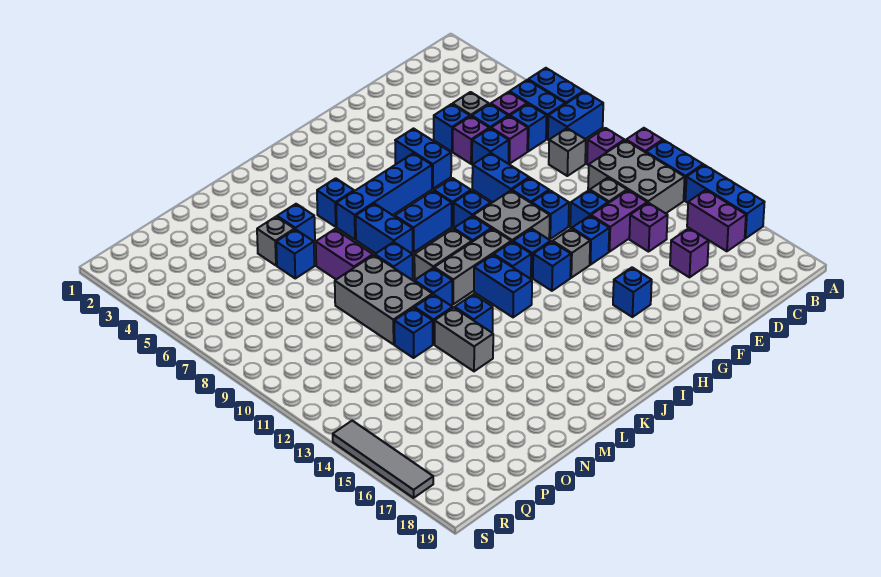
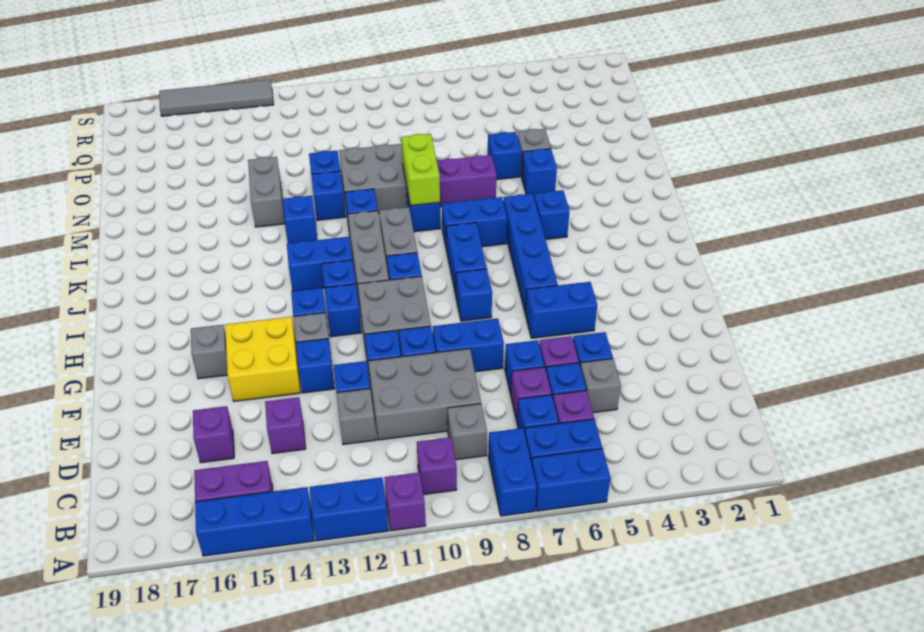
grey 2x3 brick [588,140,685,213] -> grey 2x3 brick moved to [368,349,481,440]
purple 1x2 brick [591,190,647,252] -> none
none -> yellow 2x2 brick [225,317,300,401]
blue 1x1 brick [613,267,652,317] -> grey 1x1 brick [191,325,228,379]
blue 1x1 brick [453,191,491,228] -> none
none -> lime 1x2 brick [402,134,440,206]
grey 1x2 brick [435,308,493,371] -> grey 1x2 brick turned to [248,157,285,227]

